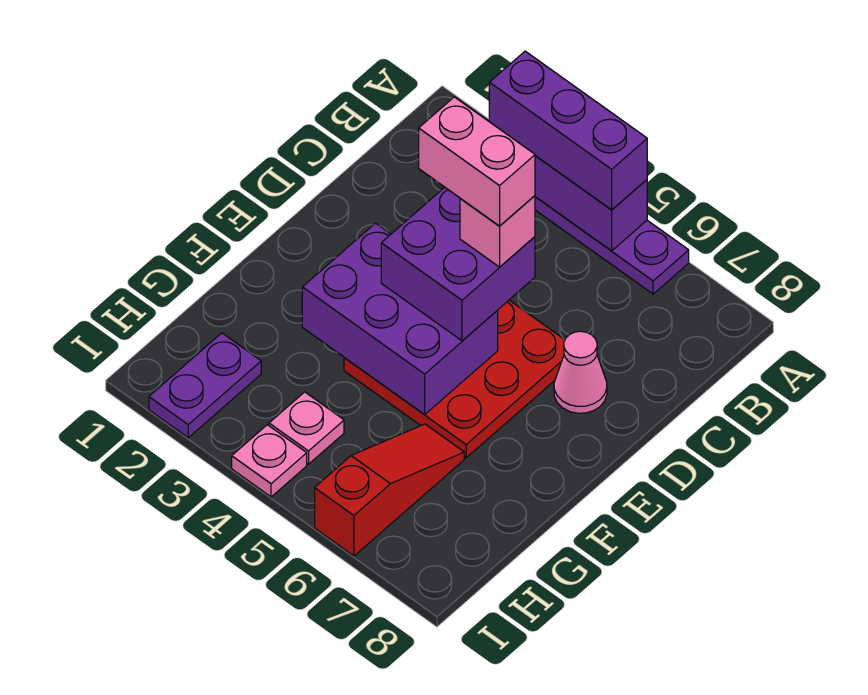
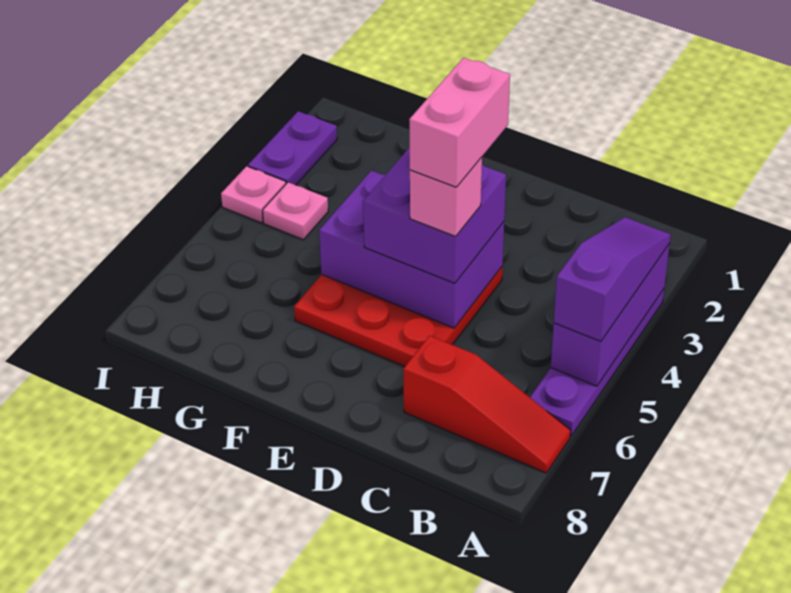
purple 1x3 brick [489,51,647,210] -> purple 1x3 slope [554,217,671,341]
pink 1x1 cone [554,331,607,413] -> none
purple 2x3 brick [302,223,498,415] -> purple 2x3 brick turned to [319,170,504,328]
red 1x3 slope [315,424,464,556] -> red 1x3 slope moved to [403,336,571,473]
purple 1x2 plate [149,333,261,438] -> purple 1x2 plate turned to [248,111,337,185]

